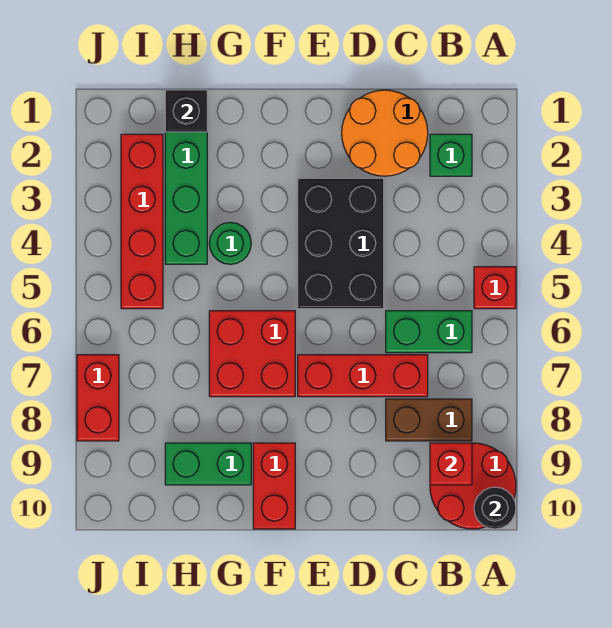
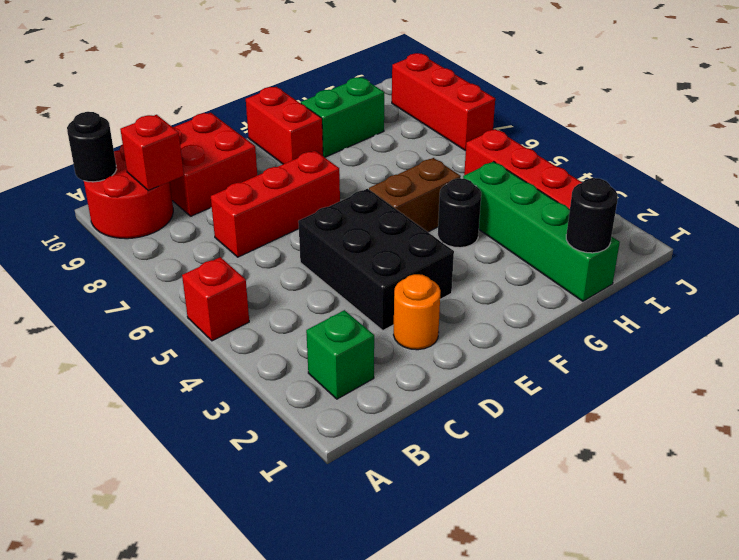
green 1x2 brick [386,311,472,353] -> none
brown 1x2 brick [386,399,472,441] -> brown 1x2 brick moved to [369,158,461,232]
orange 2x2 round brick [342,90,428,176] -> orange 1x1 round brick [394,274,441,350]
red 2x2 brick [209,311,295,397] -> red 2x2 brick moved to [170,113,257,216]
green 1x1 round brick [209,222,251,264] -> black 1x1 round brick [438,178,481,248]
black 1x1 brick [165,90,207,132] -> black 1x1 round brick [566,178,618,253]
red 1x2 brick [77,355,119,441] -> red 1x3 brick [392,53,495,150]

